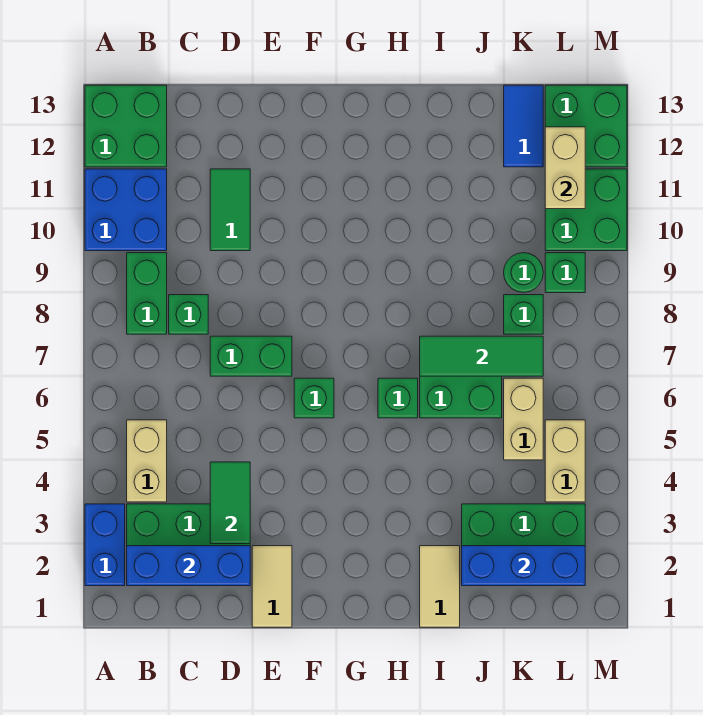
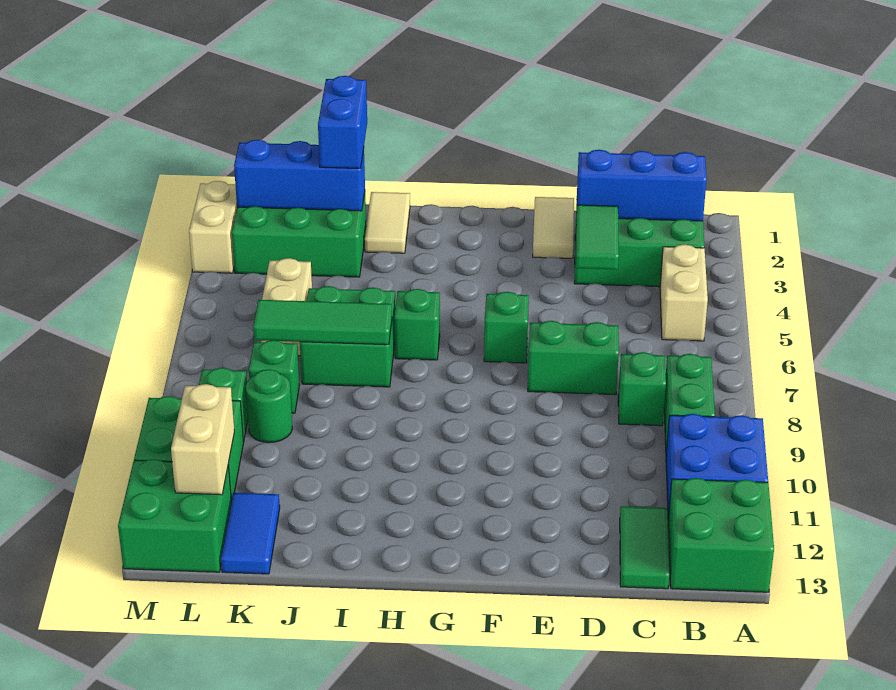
blue 1x2 brick [85,504,125,586] -> blue 1x2 brick moved to [318,76,367,169]
green 1x2 tile [210,169,250,251] -> green 1x2 tile moved to [620,506,669,589]
tan 1x2 brick [545,420,585,502] -> tan 1x2 brick moved to [189,181,237,273]

